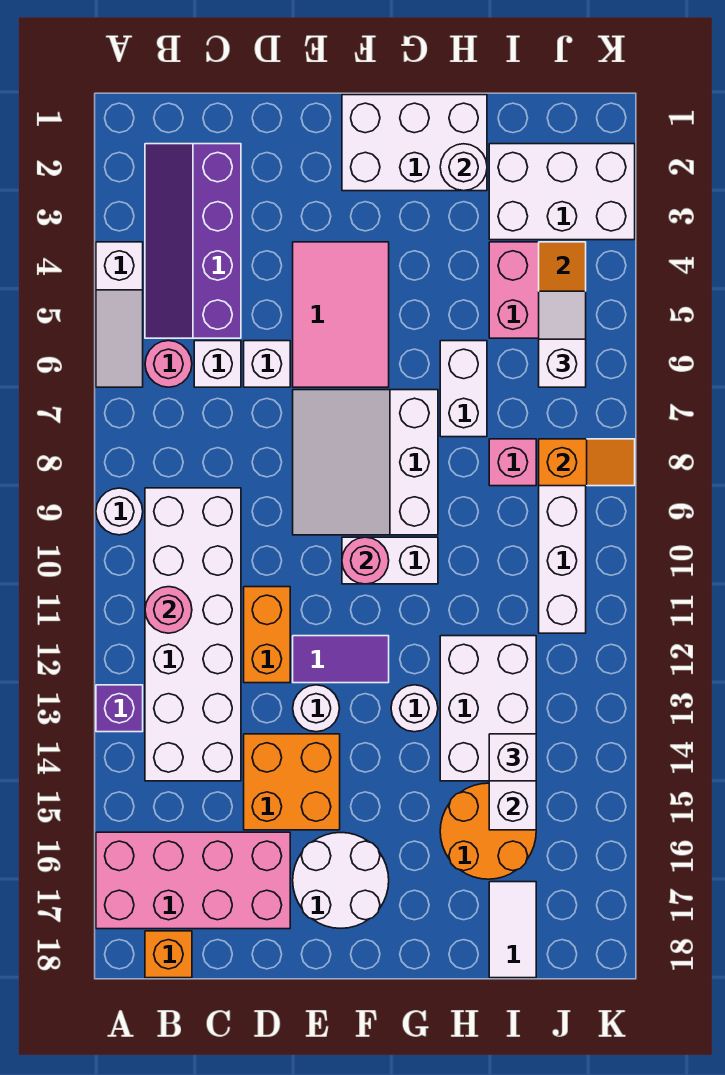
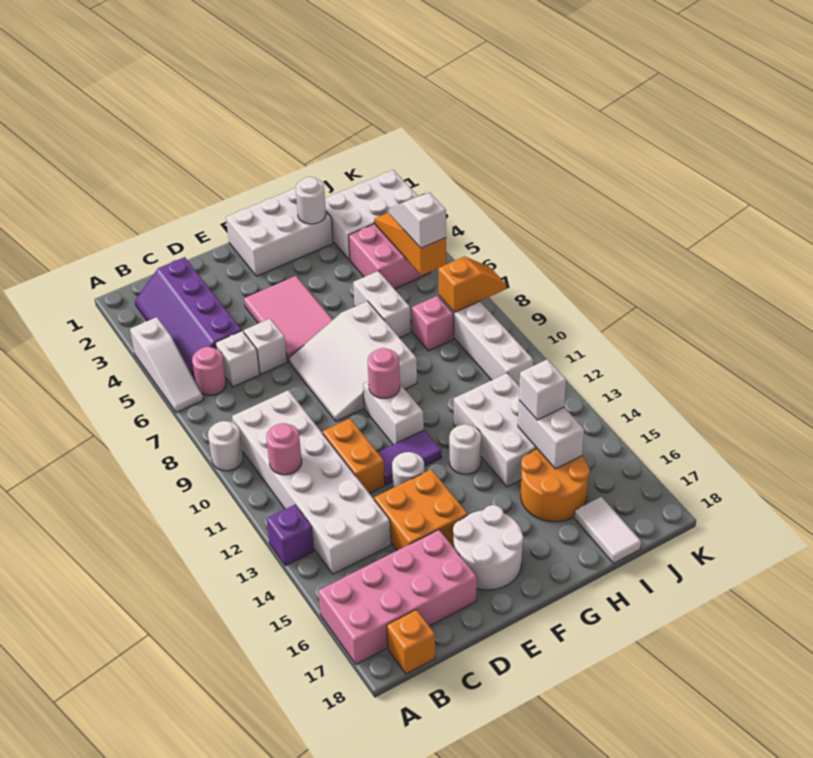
white 1x2 brick [342,537,438,584] -> white 1x2 brick turned to [363,381,424,445]

